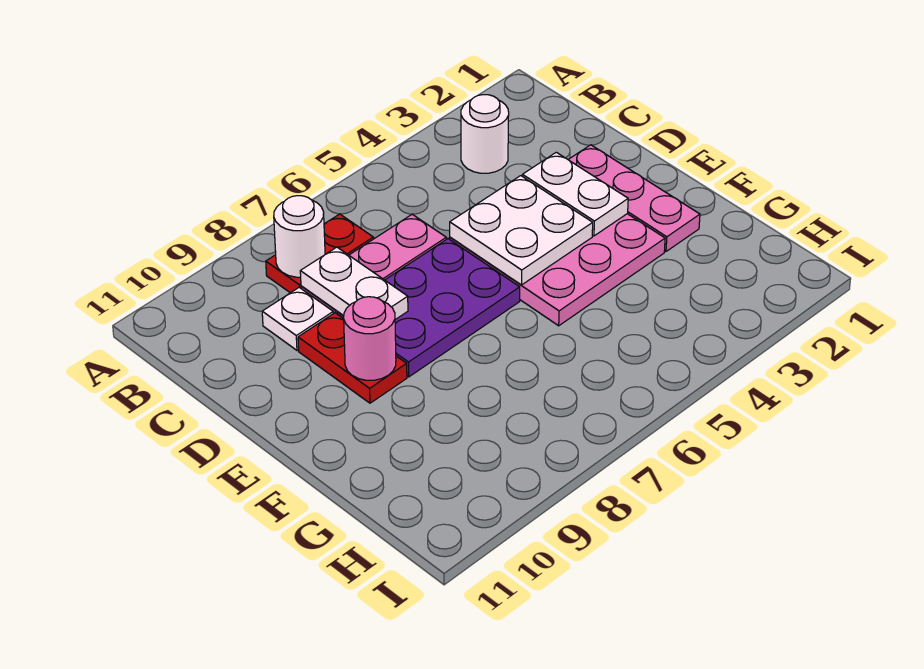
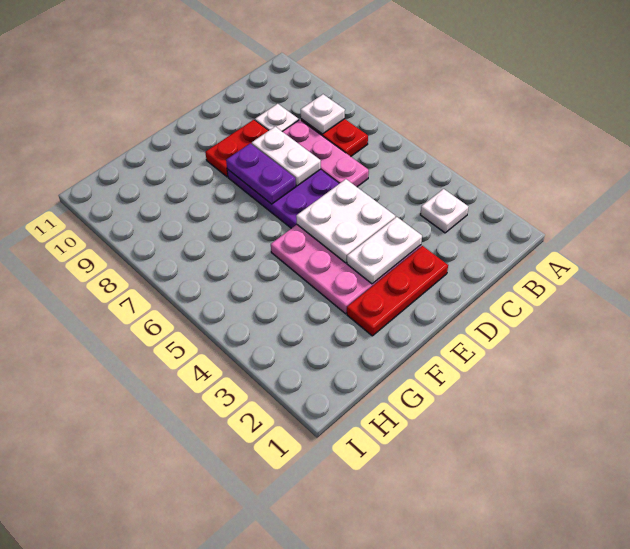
white 1x1 round brick [461,95,509,173] -> white 1x1 plate [420,189,468,233]
white 1x1 round brick [274,196,325,277] -> white 1x1 plate [301,94,345,134]
white 1x2 plate [300,247,408,320] -> white 1x2 plate turned to [252,127,321,186]
pink 1x3 plate [568,145,700,251] -> red 1x3 plate [347,246,448,336]
none -> purple 1x2 plate [226,143,296,204]
pink 1x1 round brick [344,297,396,380] -> none

